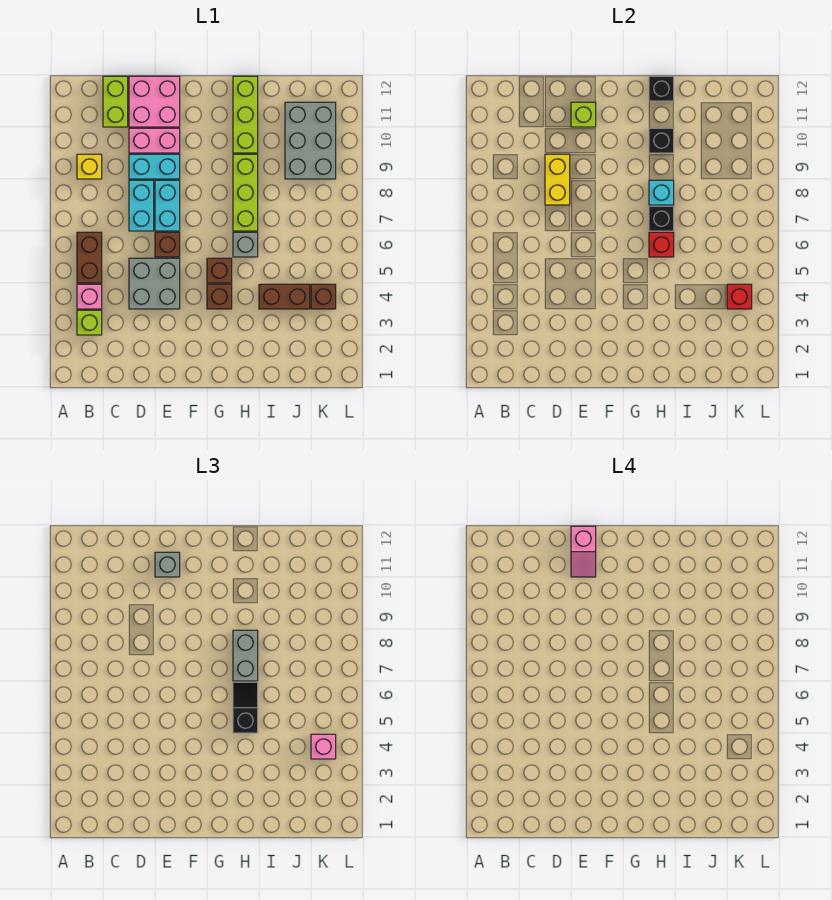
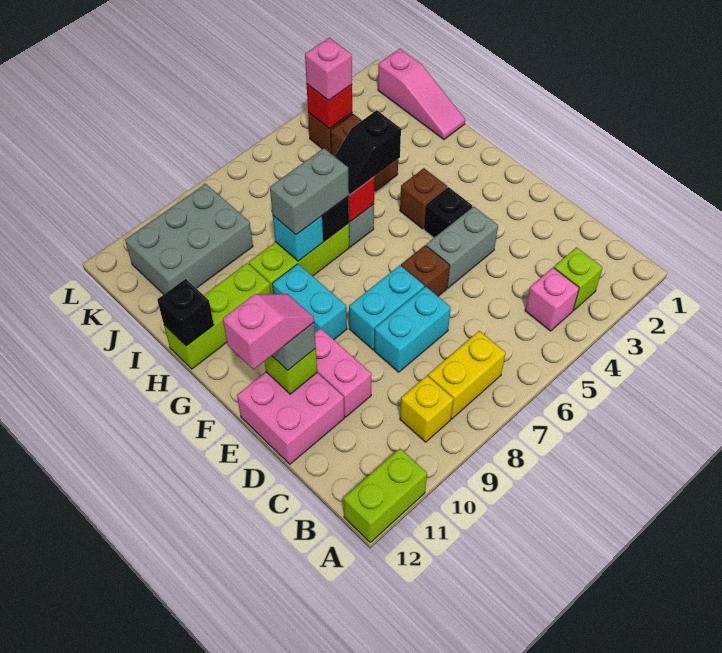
brown 1x2 brick [77,232,102,283] -> none
lime 1x2 brick [103,76,128,127] -> lime 1x2 brick moved to [343,448,427,542]
grey 2x2 brick [129,258,180,309] -> grey 1x2 brick [426,206,498,288]
yellow 1x2 brick [545,154,570,205] -> yellow 1x2 brick moved to [428,331,506,419]
cyan 1x2 brick [129,154,180,179] -> cyan 1x2 brick moved to [272,264,347,340]
brown 1x1 brick [207,258,232,283] -> none
black 1x1 brick [649,128,674,153] -> black 1x1 brick moved to [424,187,472,238]
none -> pink 1x3 slope [378,49,465,140]

